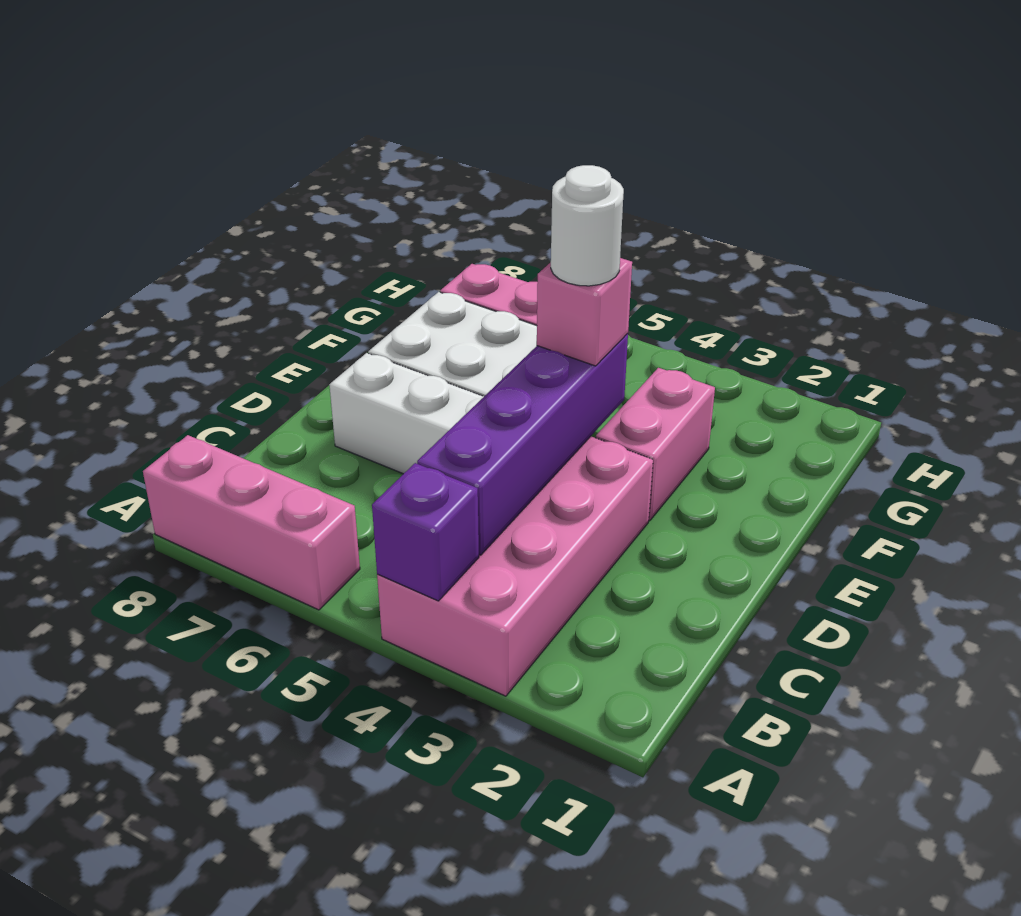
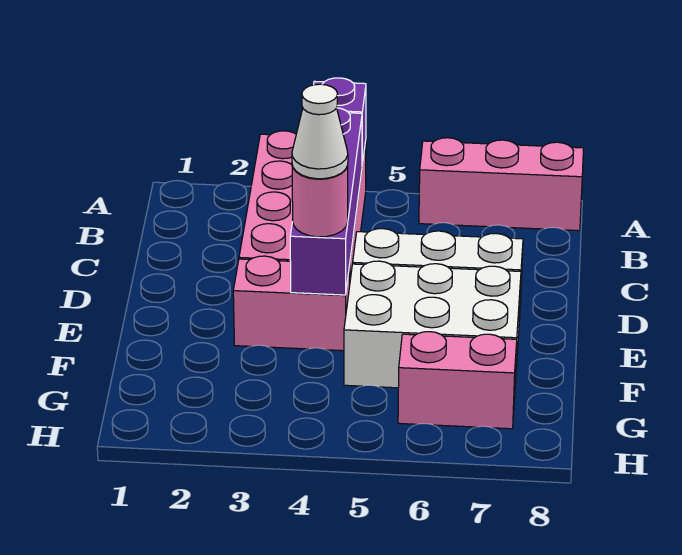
pink 1x2 brick [596,368,715,521] -> pink 1x2 brick turned to [233,256,350,351]
pink 1x1 brick [536,258,632,366] -> pink 1x1 round brick [292,165,348,237]
white 1x1 round brick [551,165,624,286] -> white 1x1 cone [292,84,348,179]

